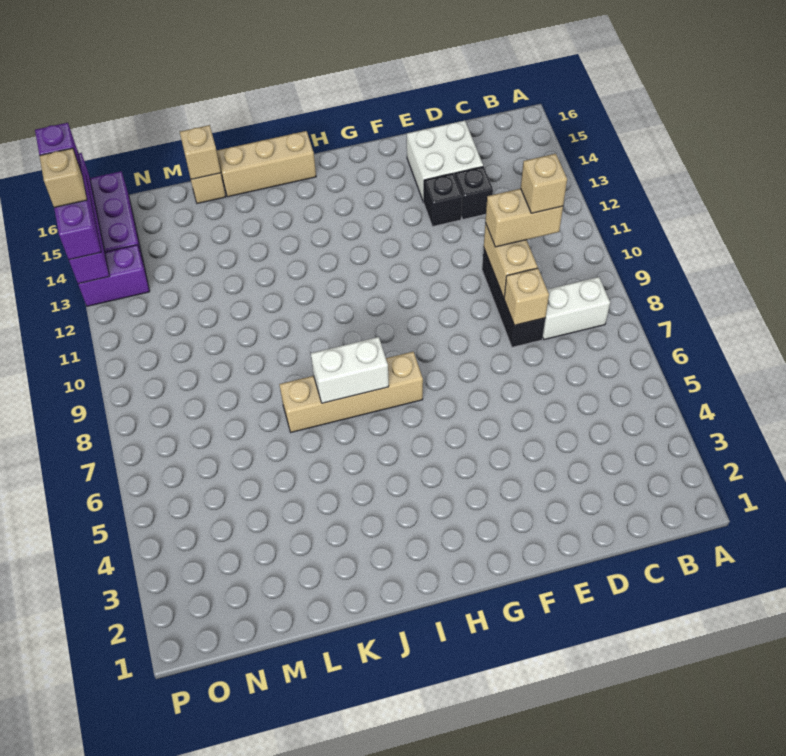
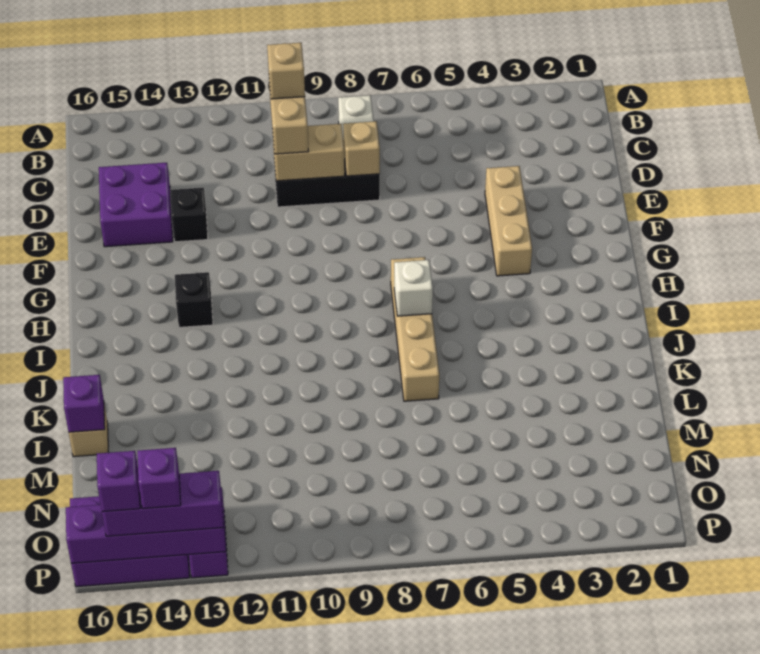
black 1x1 brick [455,166,493,220] -> black 1x1 brick moved to [175,272,213,327]
white 2x2 brick [407,120,483,203] -> purple 2x2 brick [99,163,173,247]
white 1x2 brick [311,337,389,403] -> white 1x1 brick [394,260,433,316]
tan 1x3 brick [217,131,316,197] -> tan 1x3 brick moved to [485,166,532,276]
tan 1x1 brick [180,125,221,179] -> purple 1x1 brick [63,375,105,432]
tan 1x1 brick [39,148,87,207] -> purple 1x1 brick [137,448,181,509]

